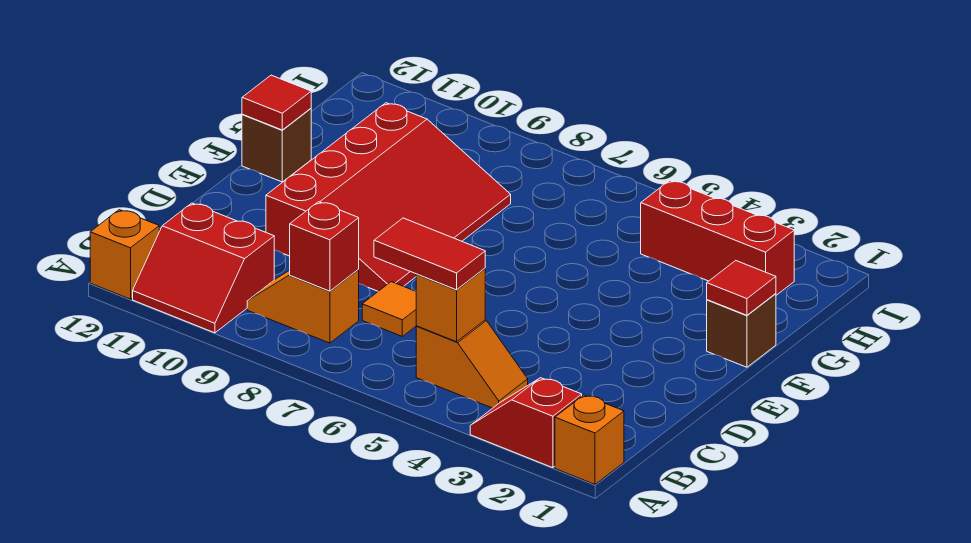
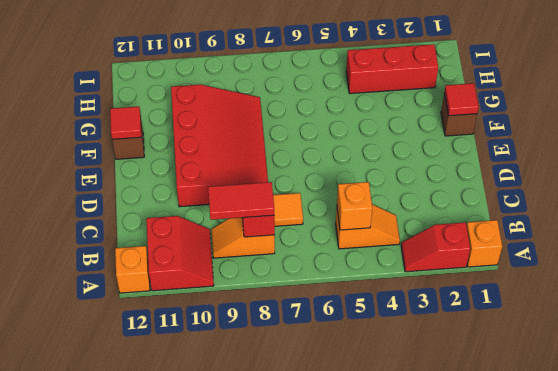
red 2x2 slope [133,203,274,333] -> red 2x2 slope turned to [146,216,214,291]
red 1x2 tile [374,218,485,290] -> red 1x2 tile moved to [208,182,274,220]

